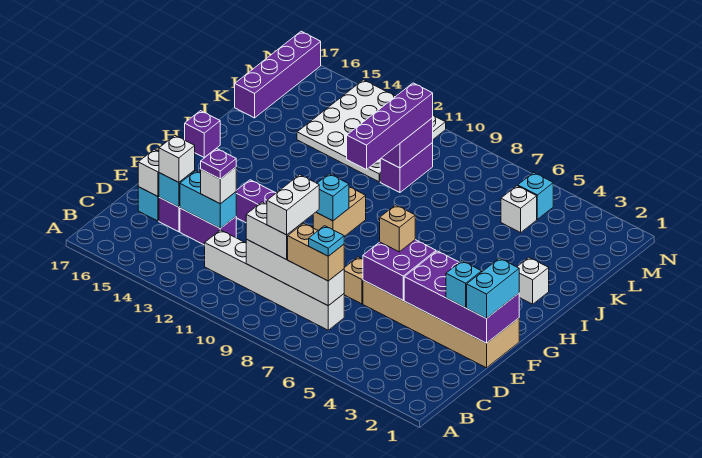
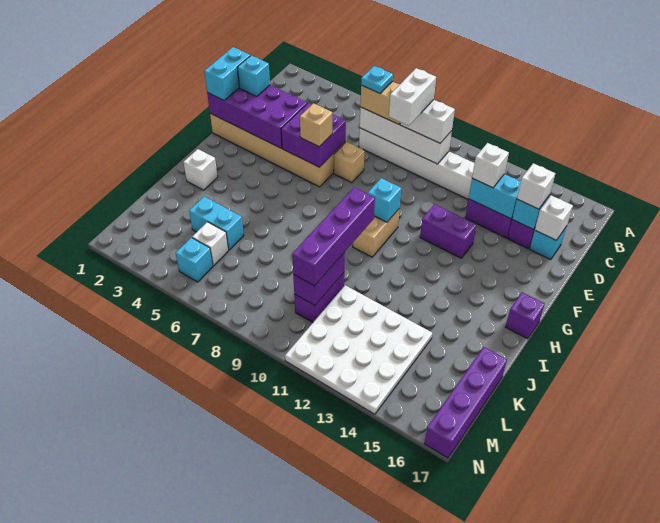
purple 1x1 plate [201,148,236,179] -> none
none -> cyan 1x2 brick [189,197,244,250]

